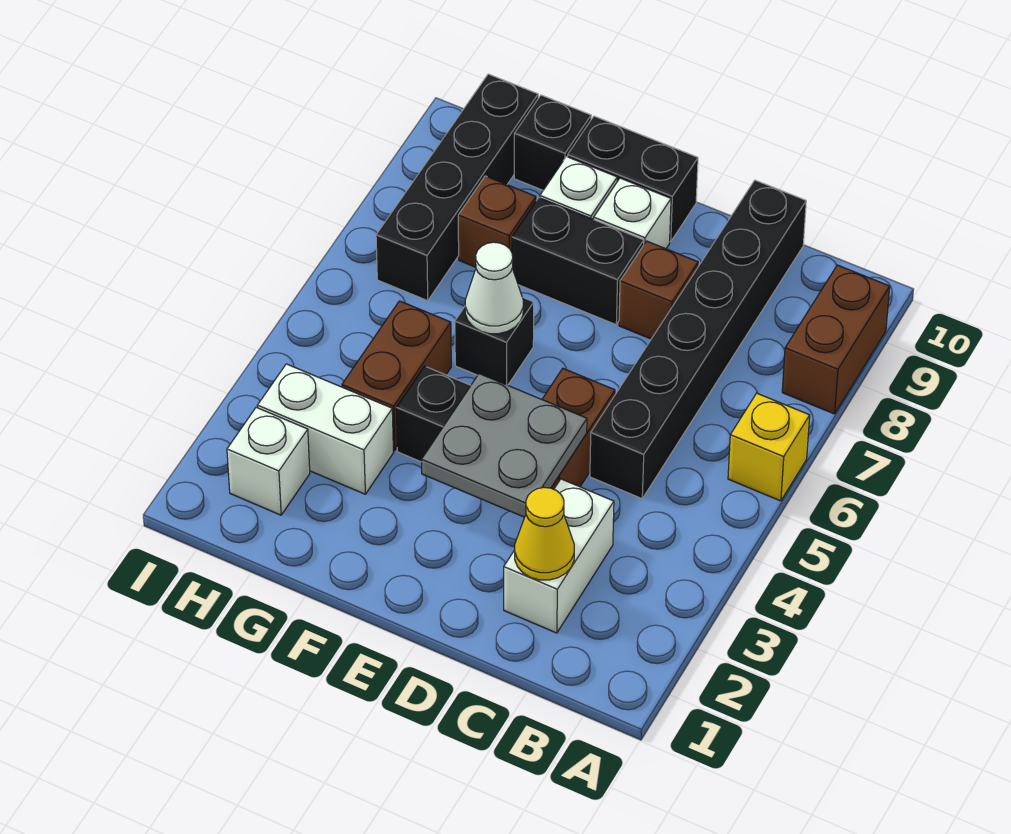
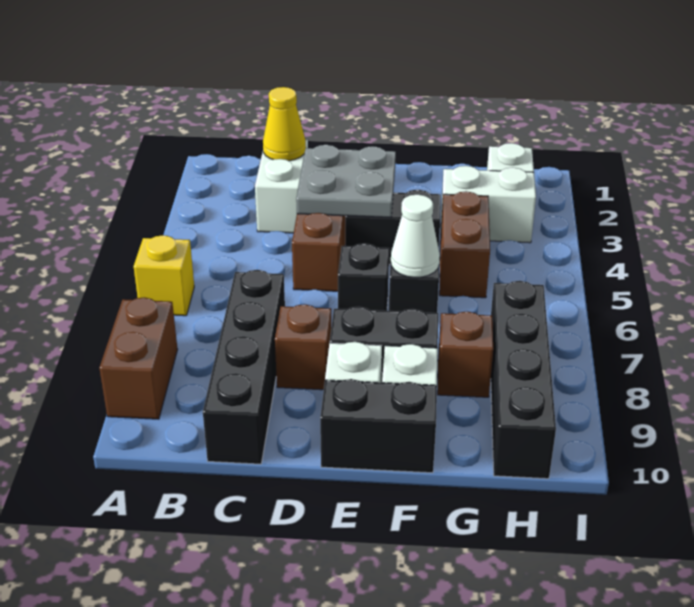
black 1x6 brick [590,180,806,499] -> black 1x4 brick [203,270,285,464]
black 1x1 brick [514,95,591,190] -> black 1x1 brick moved to [338,244,389,311]

